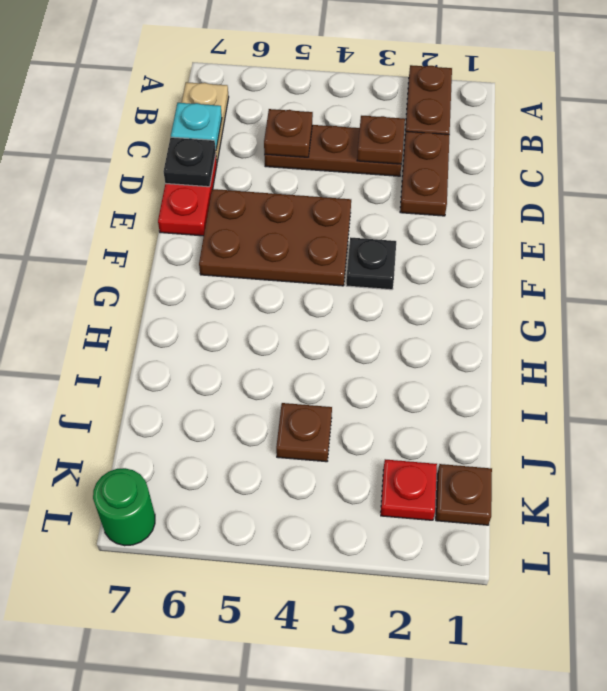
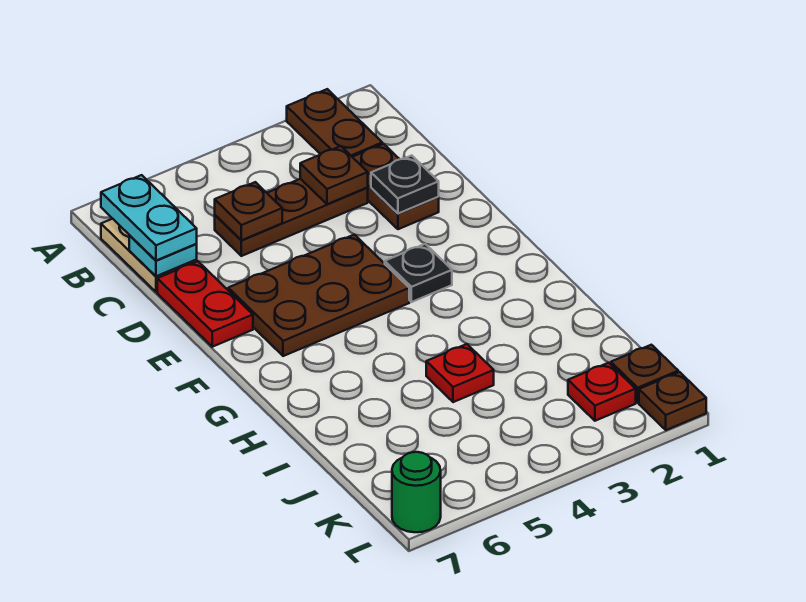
none -> cyan 1x2 plate [101,175,197,261]
black 1x1 plate [164,137,216,187] -> black 1x1 plate moved to [371,155,439,214]
none -> red 1x1 plate [426,344,494,402]
brown 1x1 plate [276,403,332,462] -> brown 1x1 plate moved to [639,372,706,430]

